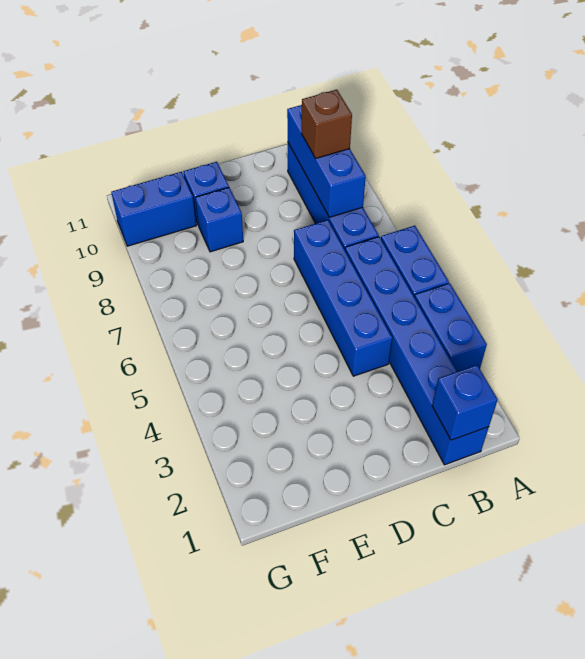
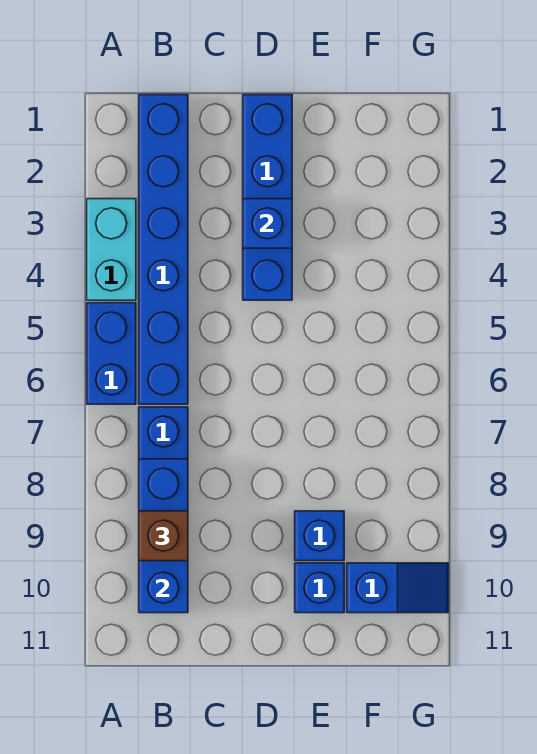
blue 1x2 brick [415,283,487,372] -> cyan 1x2 brick [87,199,136,300]
blue 1x1 brick [432,365,498,440] -> blue 1x1 brick moved to [243,199,292,248]
blue 1x4 brick [294,220,392,376] -> blue 1x4 brick moved to [243,95,292,300]
blue 1x2 brick [111,172,196,246] -> blue 1x2 slope [347,563,448,613]

